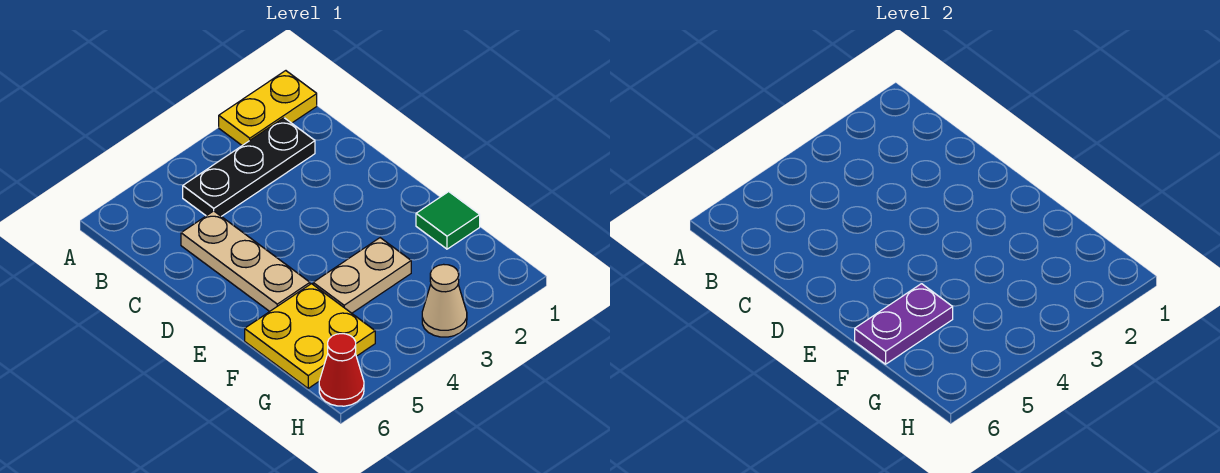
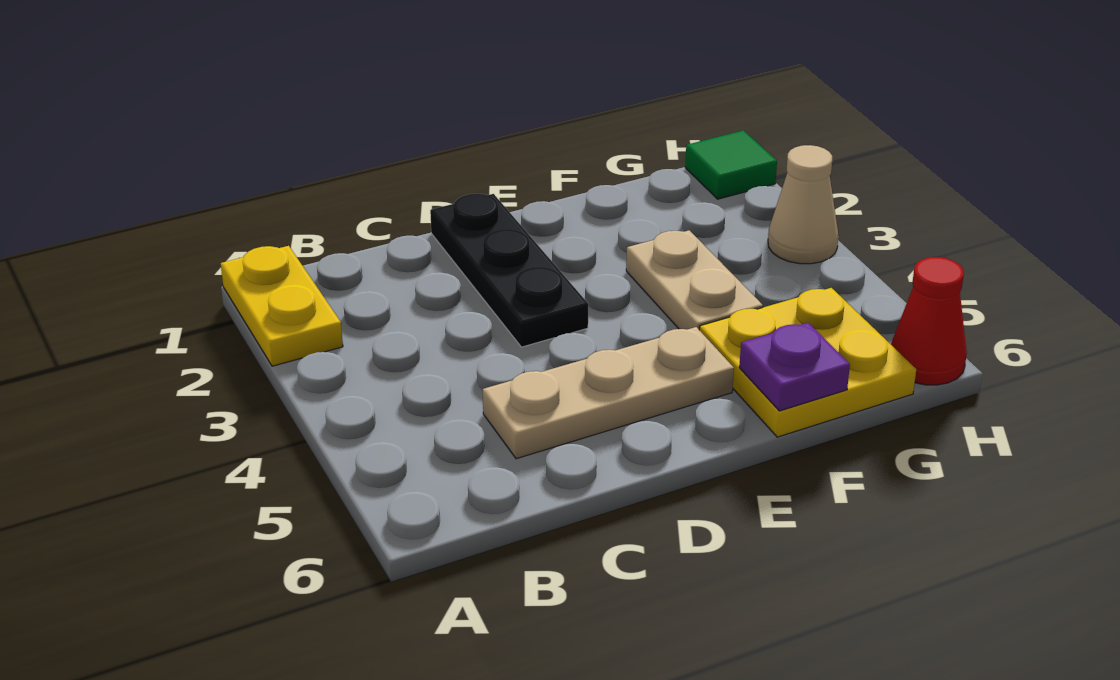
black 1x3 plate [183,118,315,216] -> black 1x3 plate moved to [430,194,588,347]
green 1x1 tile [416,192,480,249] -> green 1x1 tile moved to [685,130,777,199]
purple 1x2 plate [855,284,953,364] -> purple 1x1 plate [739,323,850,411]

